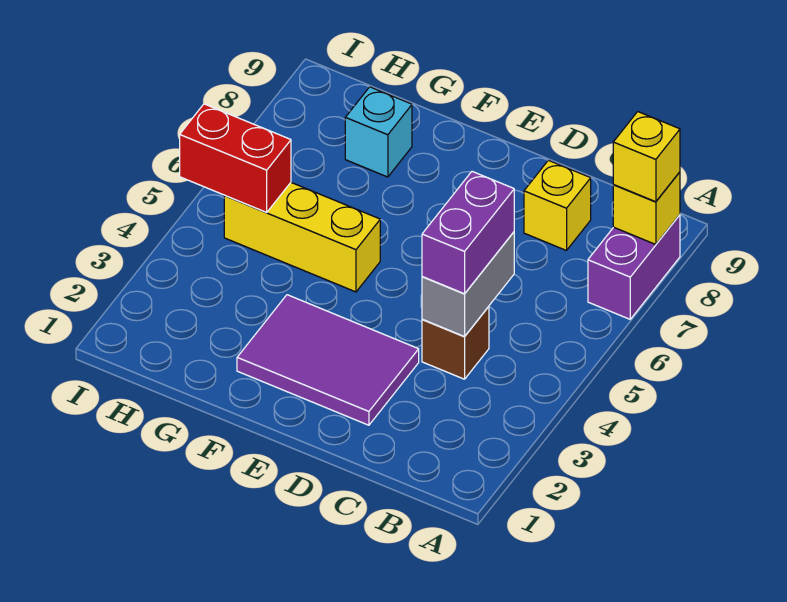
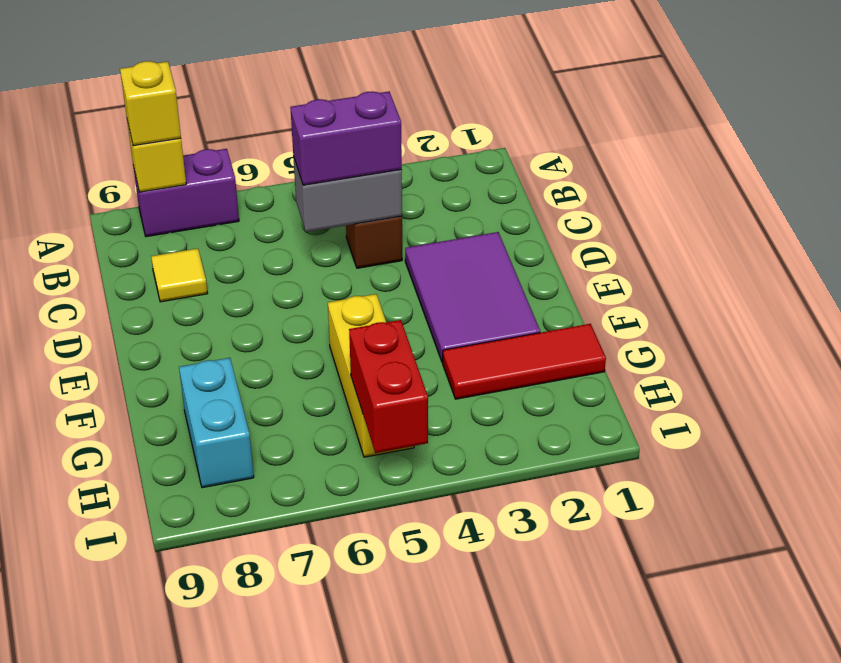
yellow 1x1 brick [524,160,591,251] -> yellow 1x1 tile [151,248,208,302]
none -> red 1x3 tile [443,324,606,399]
cyan 1x1 brick [345,87,412,177] -> cyan 1x2 brick [179,358,254,488]

